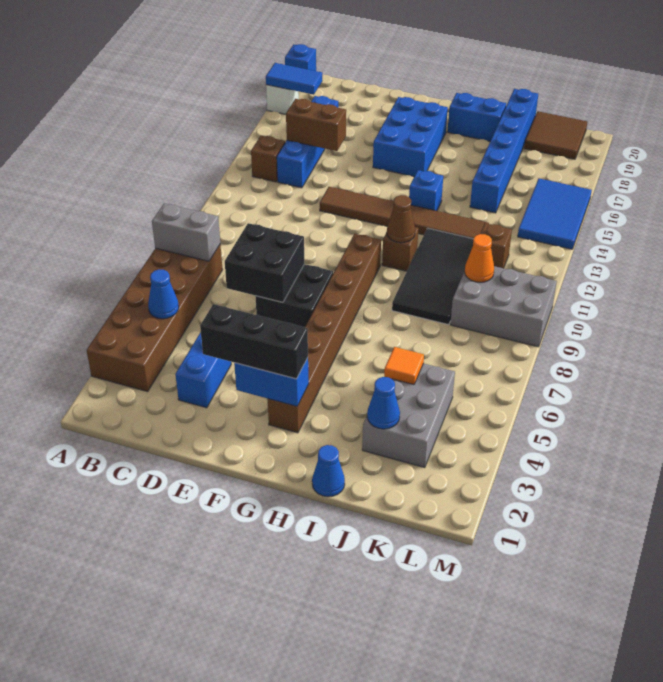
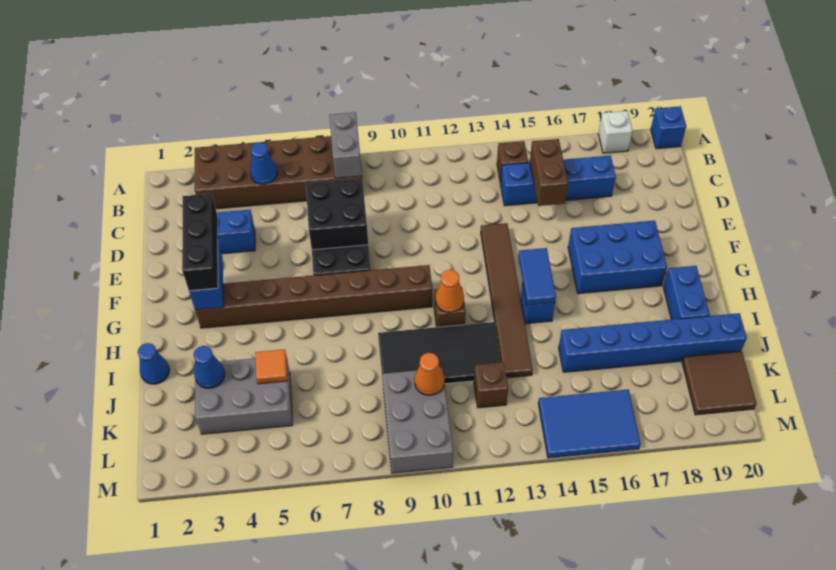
blue 1x2 tile [266,63,322,95] -> blue 1x2 tile moved to [518,248,556,305]
brown 1x1 cone [387,195,415,243] -> orange 1x1 cone [436,270,464,312]

